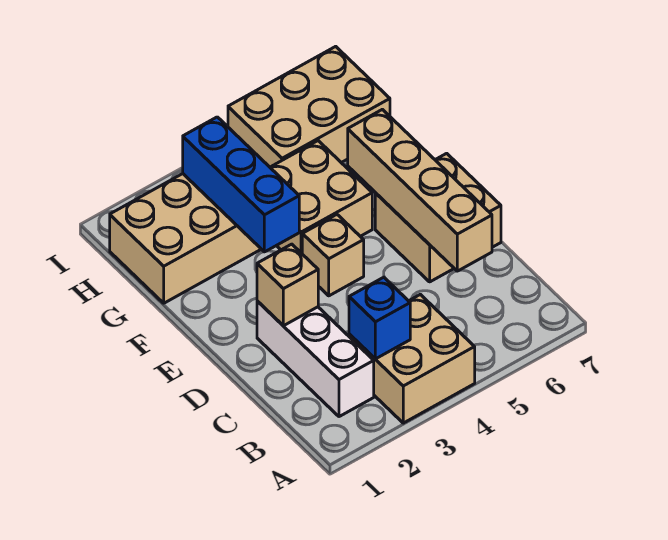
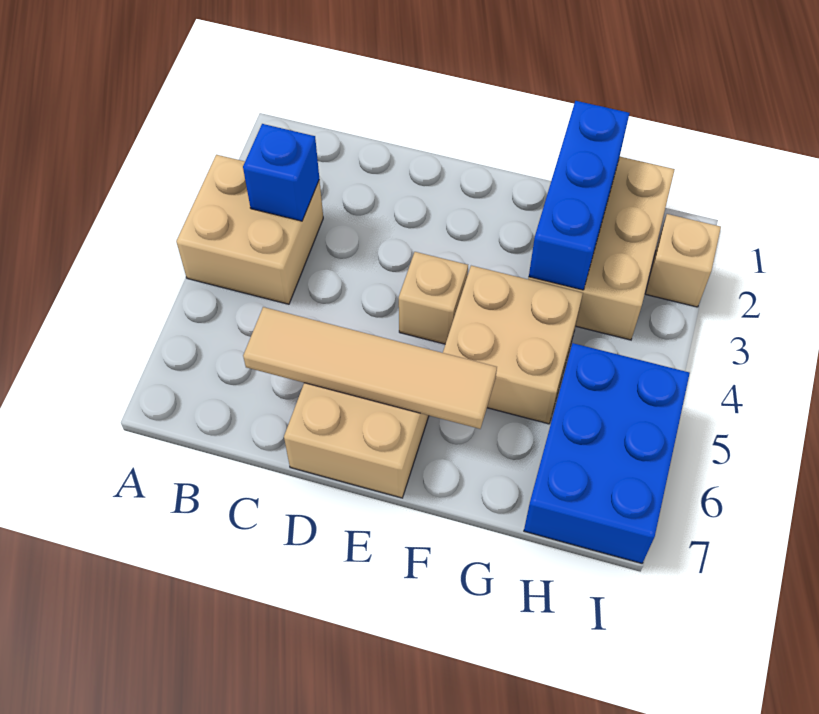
white 1x3 brick [257,301,374,417] -> none
tan 1x4 brick [348,109,492,271] -> tan 1x4 tile [243,307,497,429]
tan 1x1 brick [257,244,318,326] -> tan 1x1 brick moved to [645,214,721,307]
blue 1x3 brick [183,117,299,252] -> blue 1x3 brick turned to [529,101,629,290]
tan 2x3 brick [228,46,390,167] -> blue 2x3 brick [524,343,690,563]

